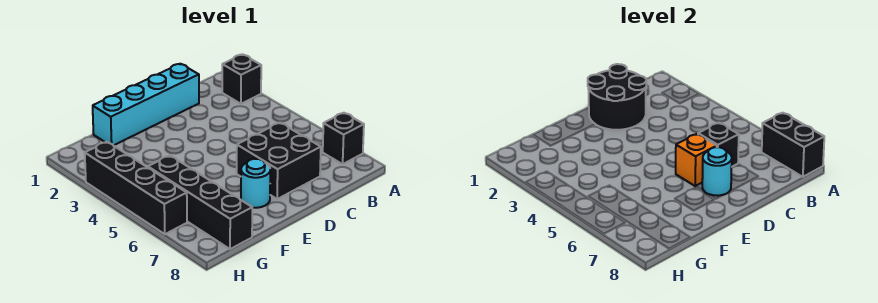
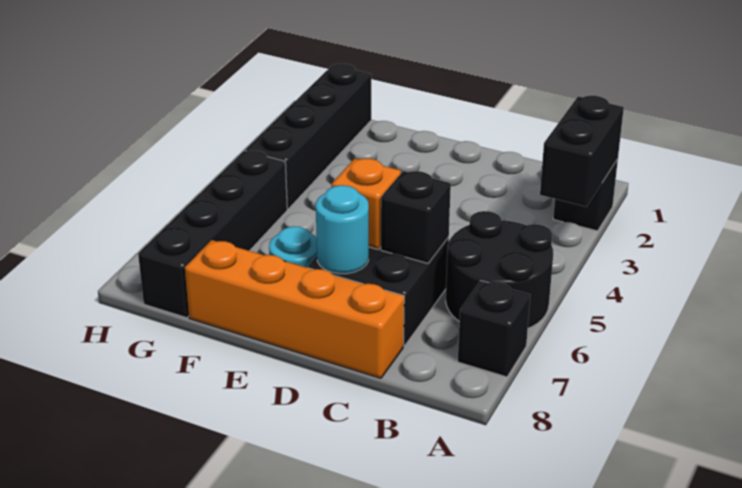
black 1x2 brick [762,113,824,177] -> black 1x2 brick moved to [540,96,624,207]
cyan 1x4 brick [93,64,199,145] -> none
black 2x2 round brick [588,64,646,130] -> black 2x2 round brick moved to [446,211,553,328]
none -> orange 1x4 brick [185,240,404,378]
black 1x4 brick [85,142,187,234] -> black 1x4 brick moved to [245,64,371,209]

